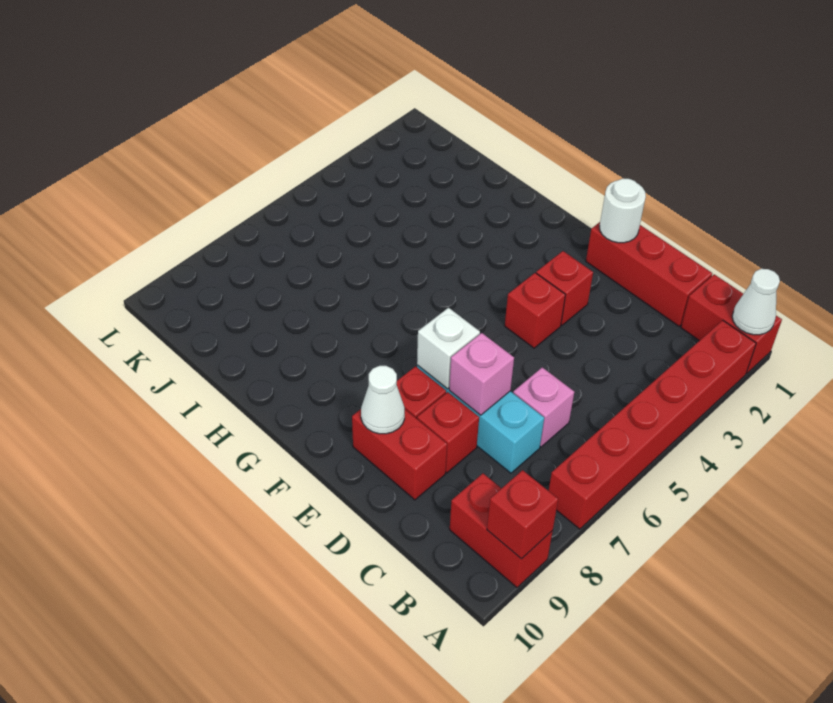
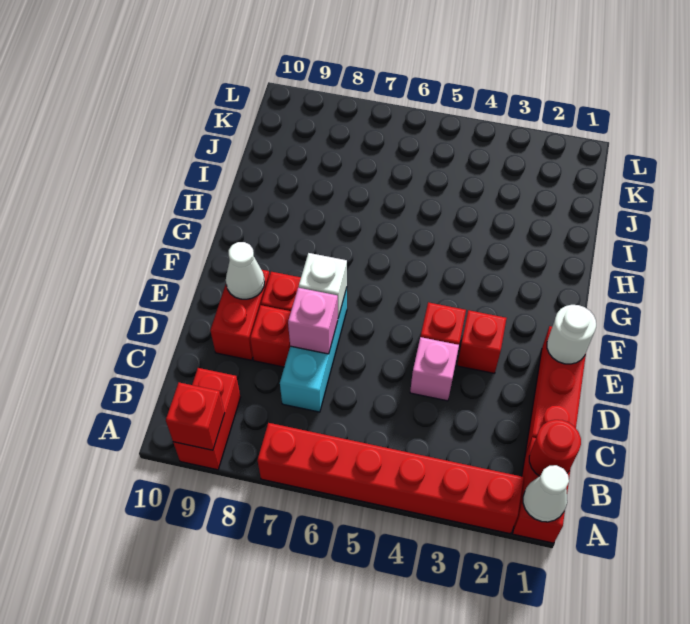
none -> red 1x1 round brick [529,420,581,476]
pink 1x1 brick [513,367,574,447] -> pink 1x1 brick moved to [410,337,459,401]

